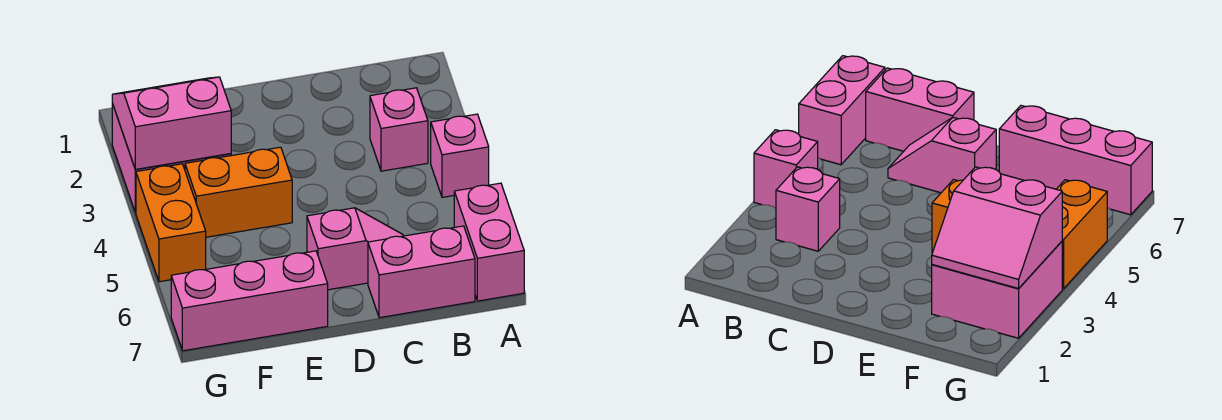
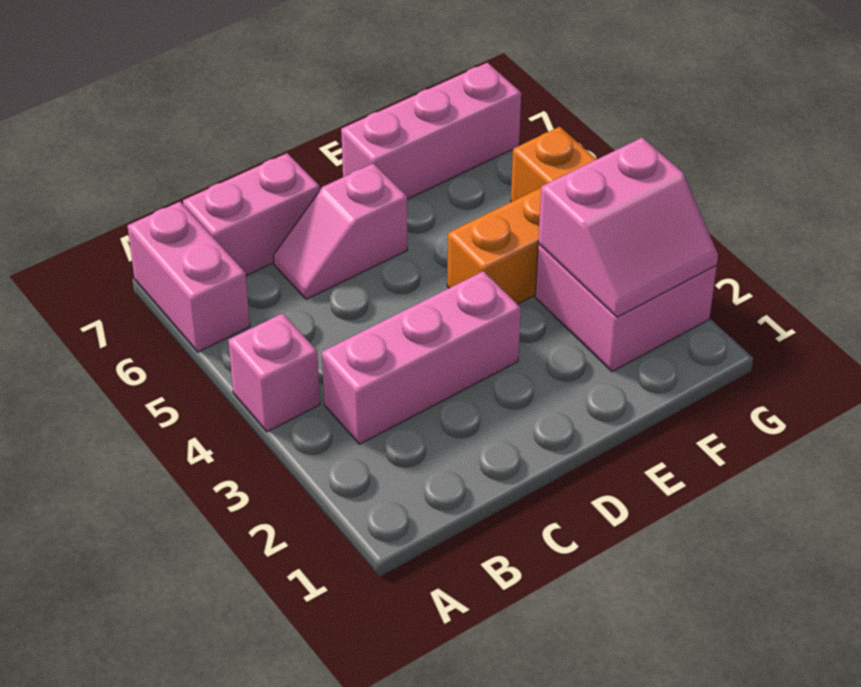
pink 1x1 brick [370,88,428,171] -> pink 1x3 brick [322,271,521,444]

